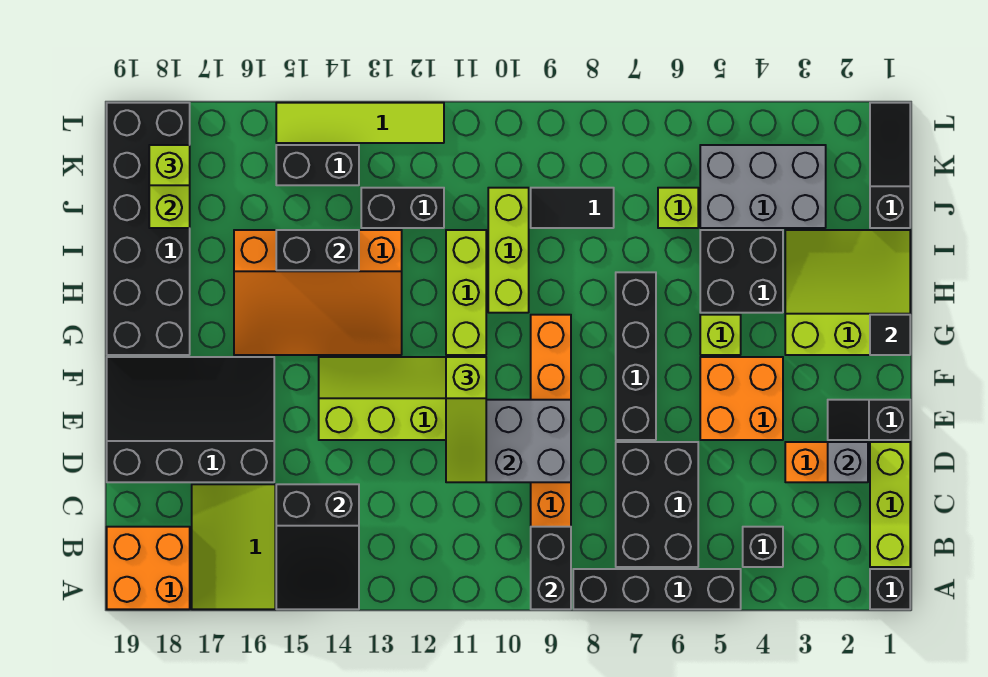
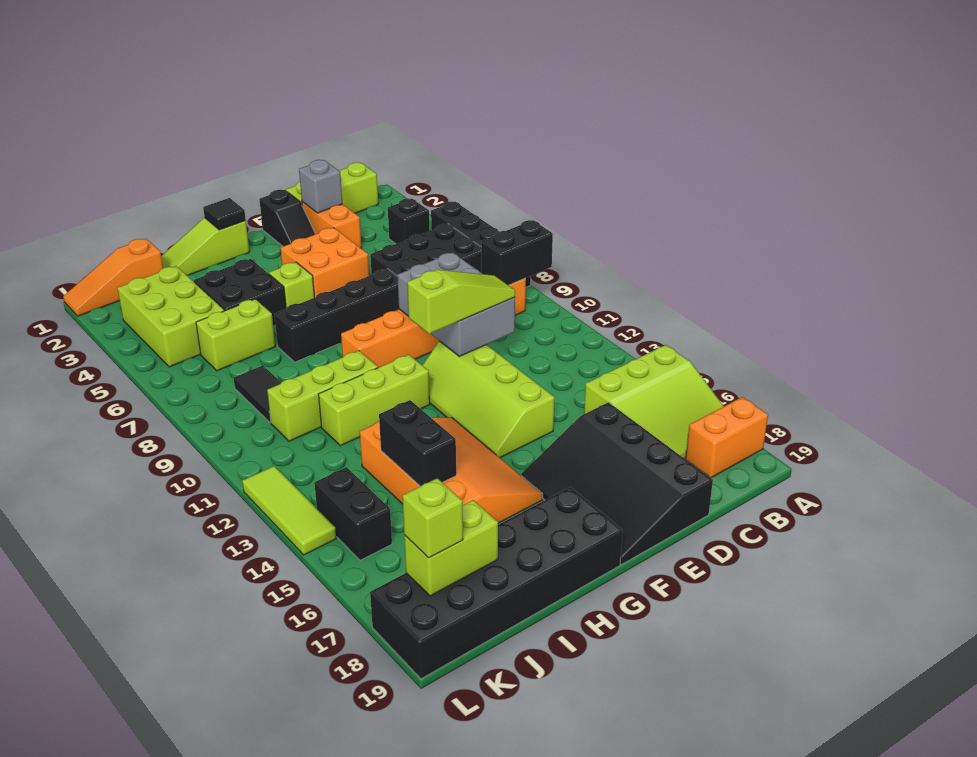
black 1x1 brick [870,569,910,609] -> none
black 2x3 slope [276,484,359,609] -> none
orange 2x2 brick [107,527,190,609] -> orange 1x2 brick [686,397,768,478]
lime 3x3 slope [785,230,910,355] -> lime 1x3 slope [161,218,249,275]
black 1x3 slope [870,103,910,228] -> orange 1x3 slope [63,239,163,316]
grey 2x3 brick [700,145,826,228] -> lime 2x3 brick [118,266,224,367]
lime 1x1 brick [658,188,698,228] -> lime 1x2 brick [196,299,275,371]
black 1x2 brick [361,188,444,228] -> none
lime 1x4 tile [276,103,444,143] -> lime 1x3 tile [242,466,336,555]

